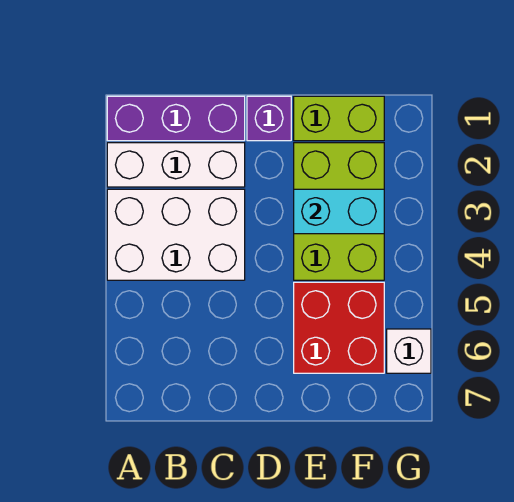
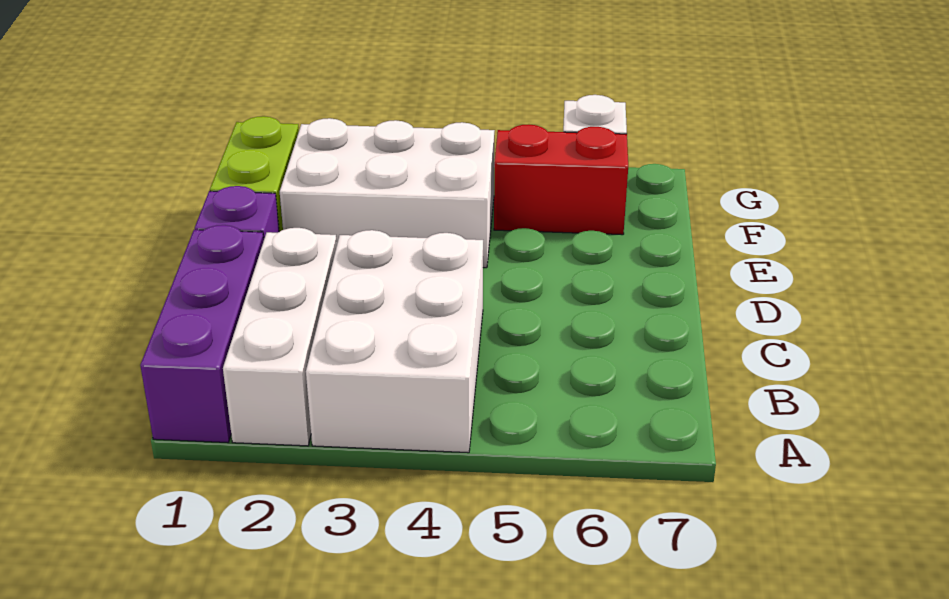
lime 2x3 brick [294,143,384,280] -> white 2x3 brick [280,118,495,268]
cyan 1x2 brick [294,189,384,234] -> none
red 2x2 brick [294,282,384,373] -> red 1x2 brick [494,124,628,235]

